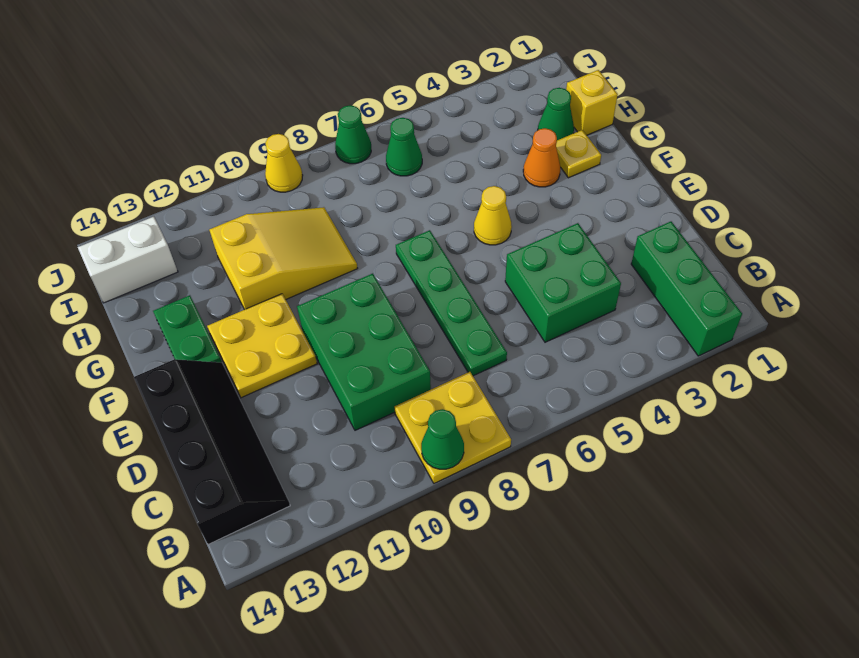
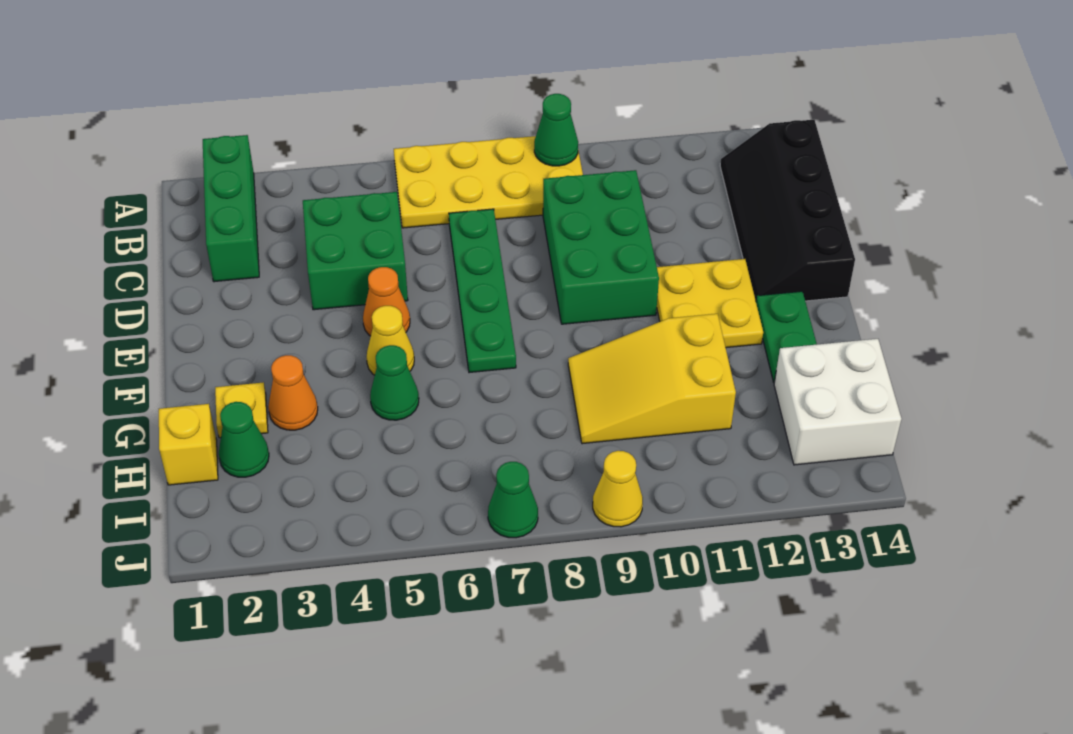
yellow 2x2 plate [394,372,511,483] -> yellow 2x4 plate [394,136,583,228]
none -> orange 1x1 cone [363,267,410,336]
green 1x1 cone [386,118,422,176] -> green 1x1 cone moved to [370,345,419,420]
white 1x2 brick [78,217,178,303] -> white 2x2 brick [774,339,901,465]

